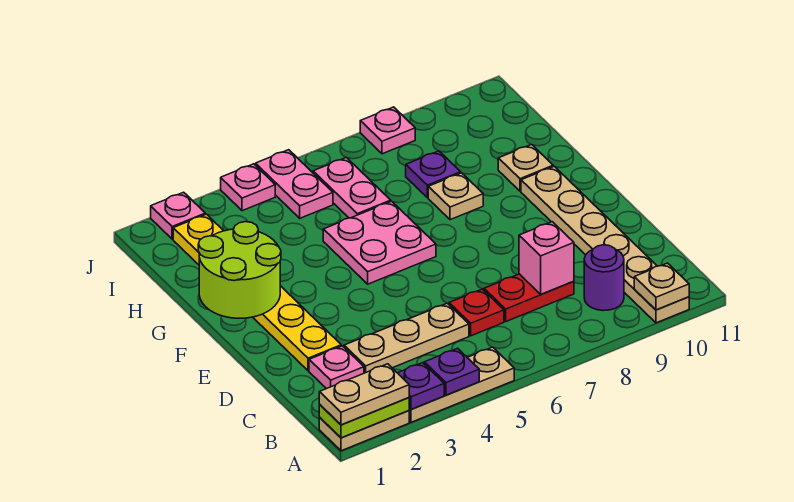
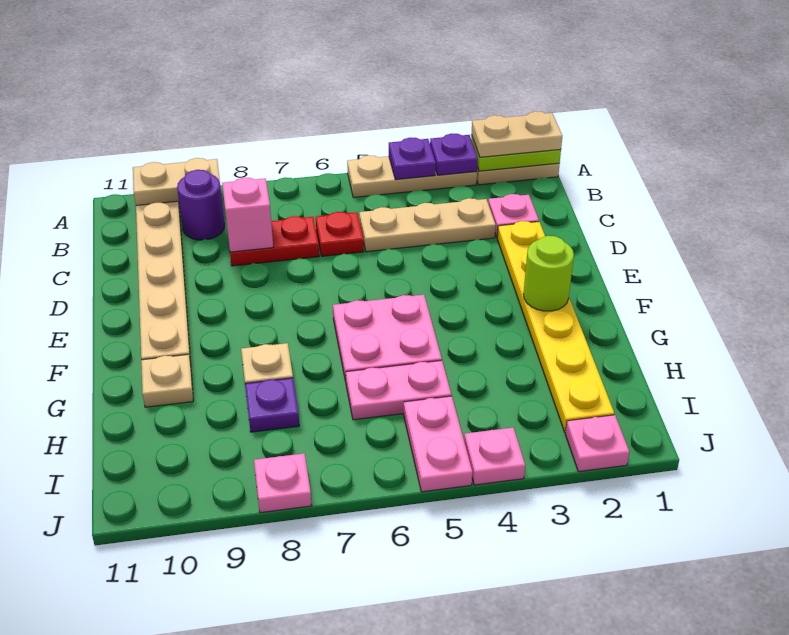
tan 1x1 plate [634,263,689,310] -> tan 1x2 plate [133,158,220,206]
lime 2x2 round brick [198,222,281,318] -> lime 1x1 round brick [524,236,574,311]
pink 1x2 plate [313,157,391,218] -> pink 1x2 plate turned to [346,360,451,420]

